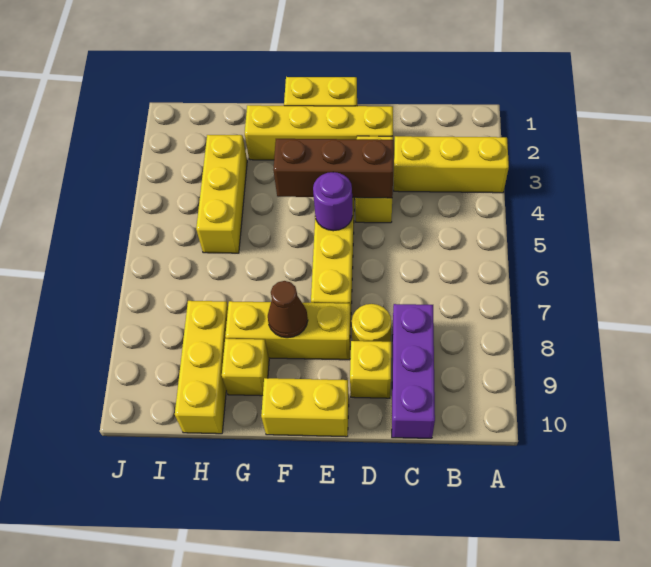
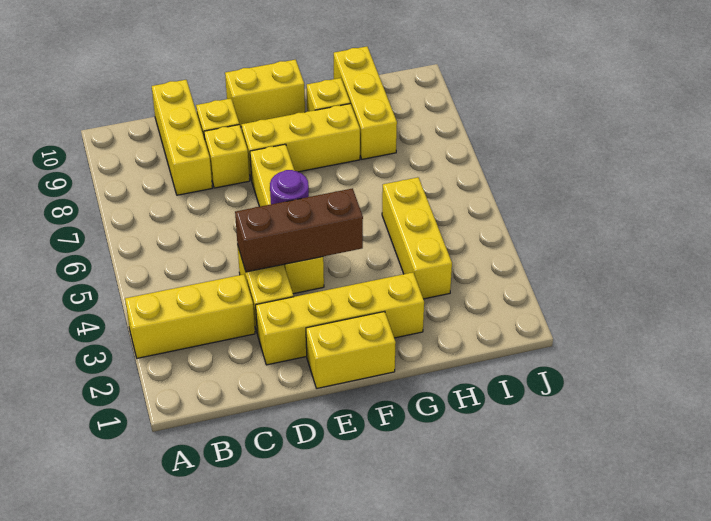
purple 1x3 brick [392,304,435,438] -> yellow 1x3 brick [152,80,212,195]
yellow 1x1 round brick [352,304,391,342] -> yellow 1x1 brick [204,125,250,188]
brown 1x1 cone [268,281,308,338] -> none

